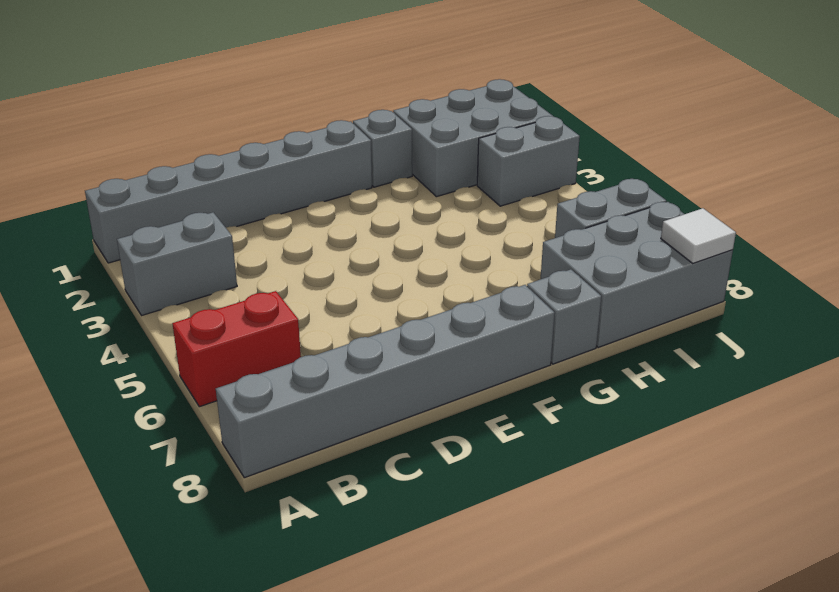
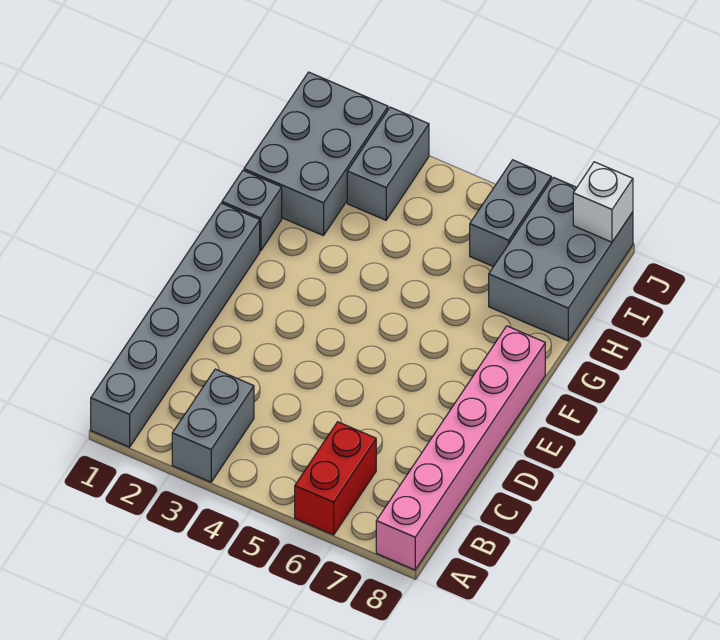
grey 1x6 brick [216,285,555,478] -> pink 1x6 brick [376,326,545,570]
grey 1x1 brick [527,269,601,364] -> none
white 1x1 tile [661,208,736,263] -> white 1x1 brick [573,162,633,242]

